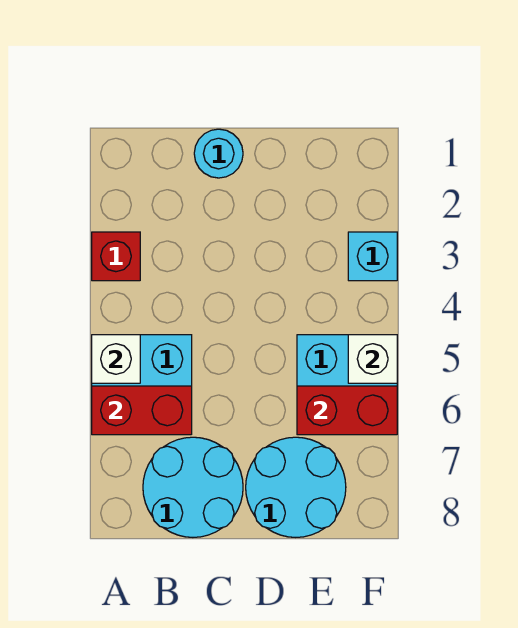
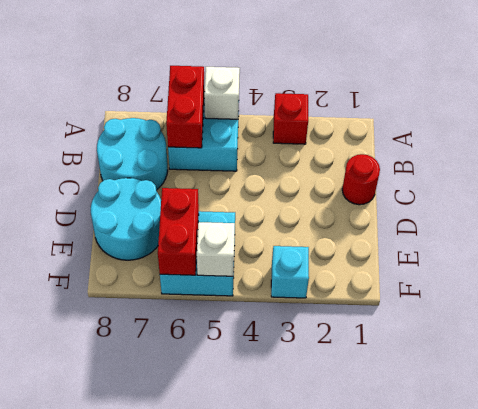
cyan 1x1 round brick [194,129,243,178] -> red 1x1 round brick [342,154,380,205]

